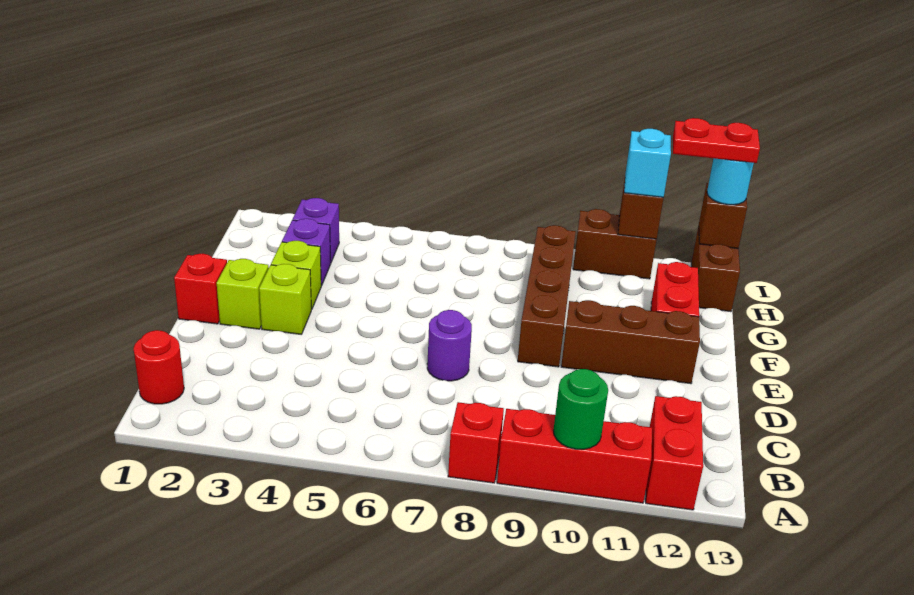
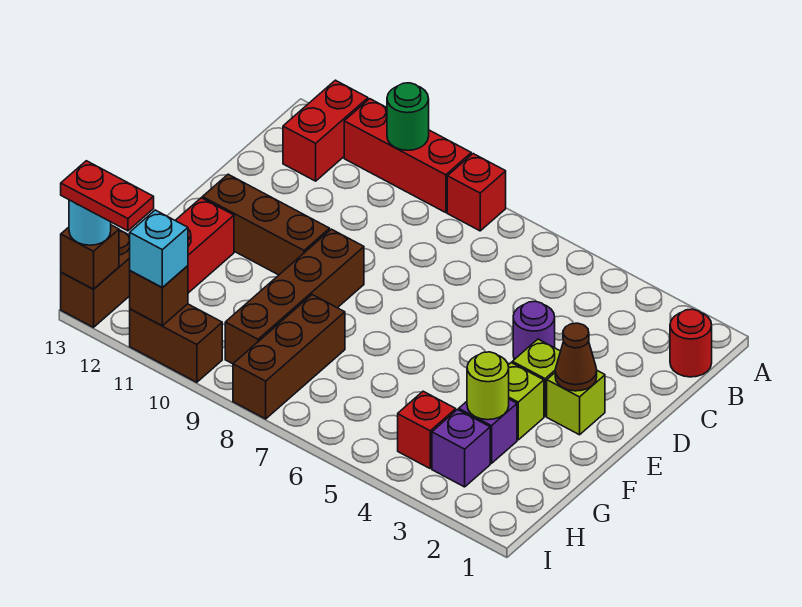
purple 1x1 round brick [427,310,472,381] -> purple 1x1 round brick moved to [513,301,555,359]
red 1x1 brick [174,254,227,324] -> red 1x1 brick moved to [398,391,456,468]
none -> brown 1x1 cone [555,323,597,391]
none -> lime 1x1 round brick [467,352,509,420]
none -> brown 1x3 brick [233,295,345,419]

